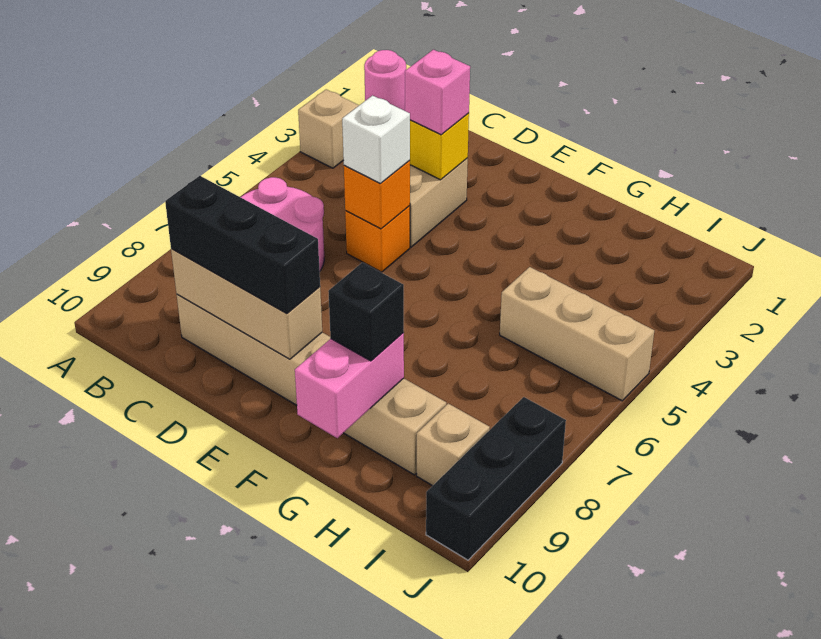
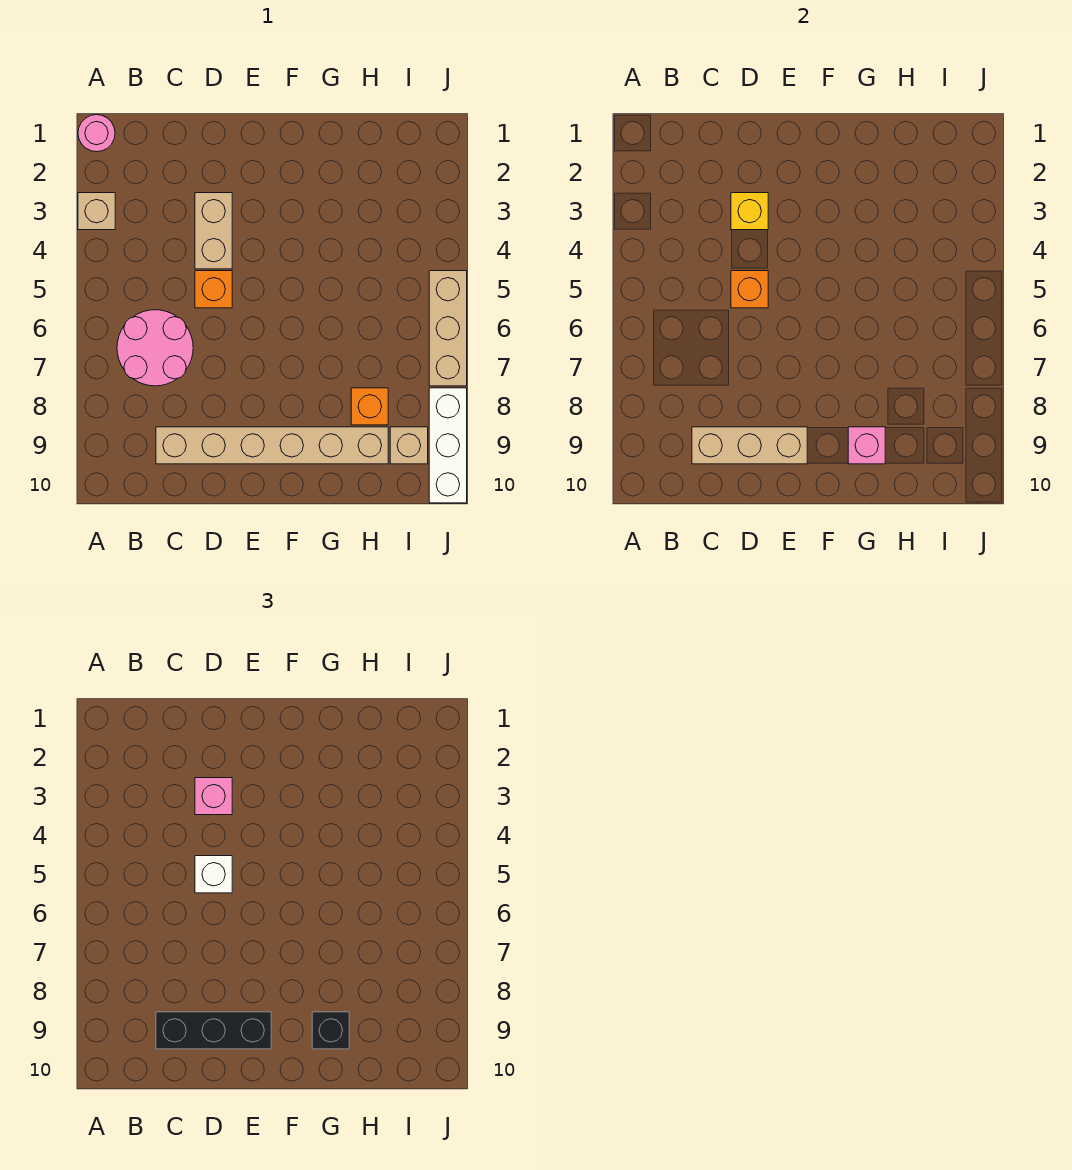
pink 1x2 brick [295,333,404,438] -> pink 1x1 brick [848,427,885,464]
tan 1x3 brick [500,267,654,401] -> tan 1x3 brick turned to [429,271,467,386]
none -> orange 1x1 brick [351,388,388,425]
black 1x3 brick [426,397,566,560] -> white 1x3 brick [429,388,467,503]

